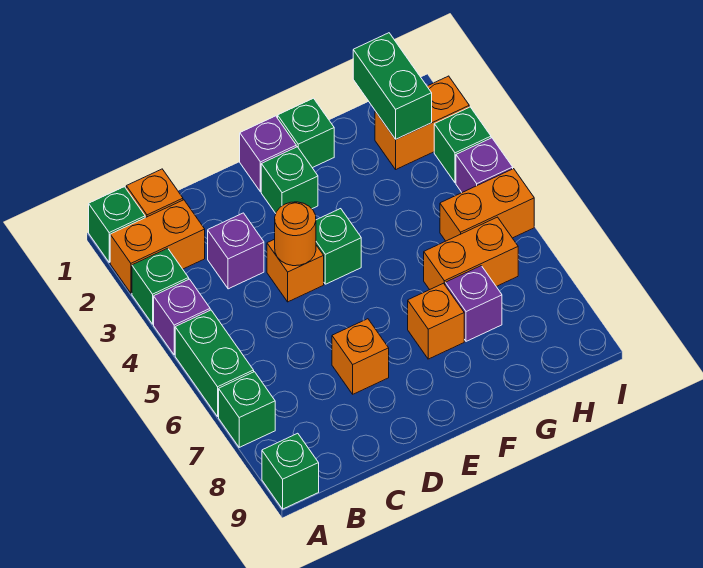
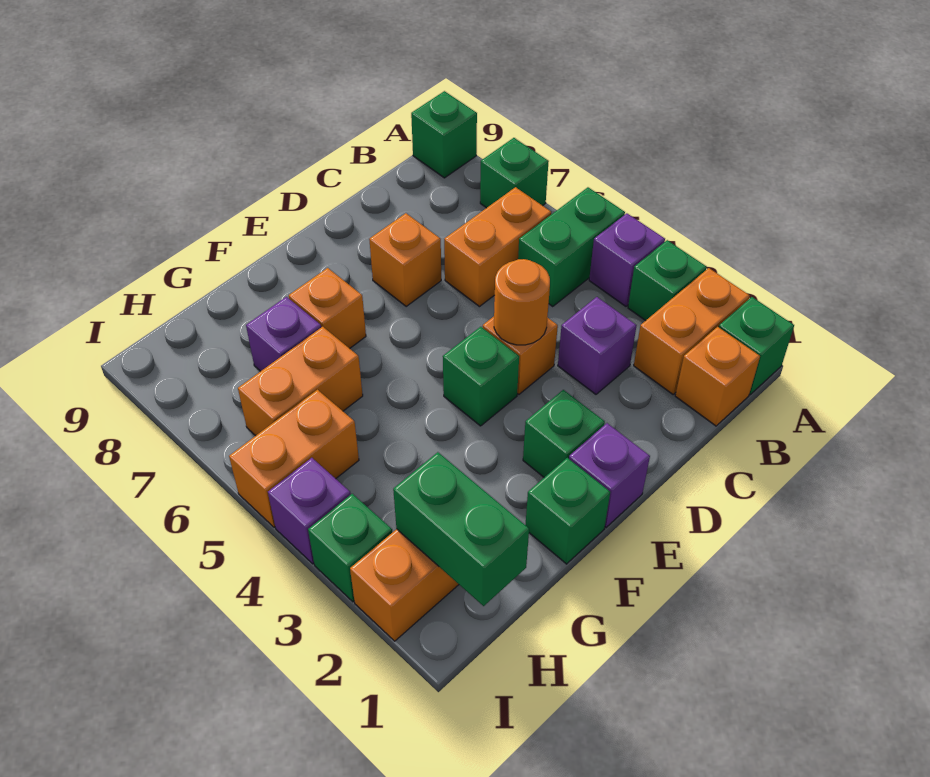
green 1x2 brick [175,310,254,416] -> green 1x2 brick turned to [518,187,625,306]
none -> orange 1x2 brick [444,187,551,307]

